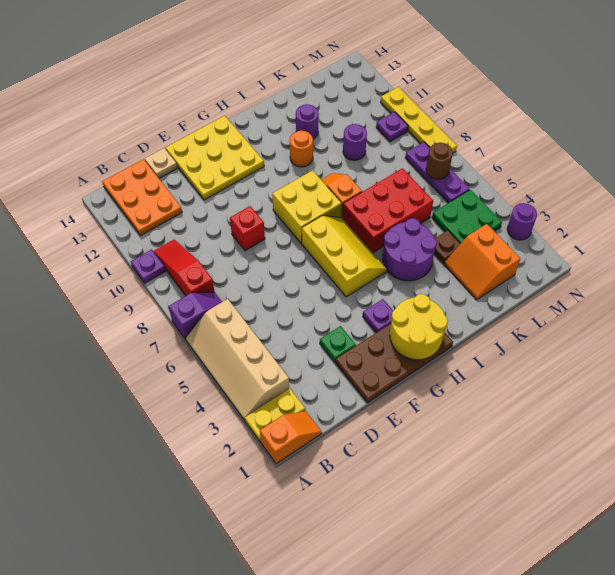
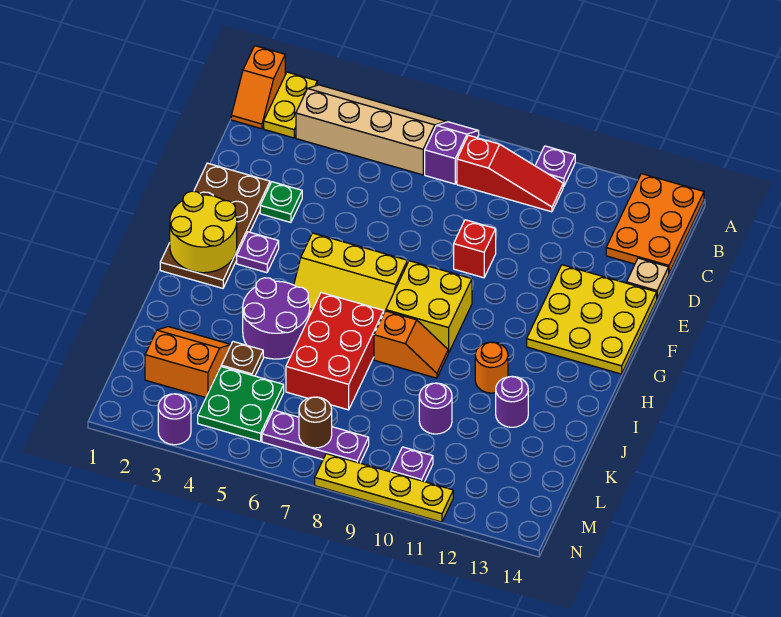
purple 1x2 slope [169,293,222,340] -> purple 1x2 slope turned to [425,122,479,184]
orange 2x3 plate [102,159,182,236] -> orange 2x3 plate turned to [606,174,704,273]

